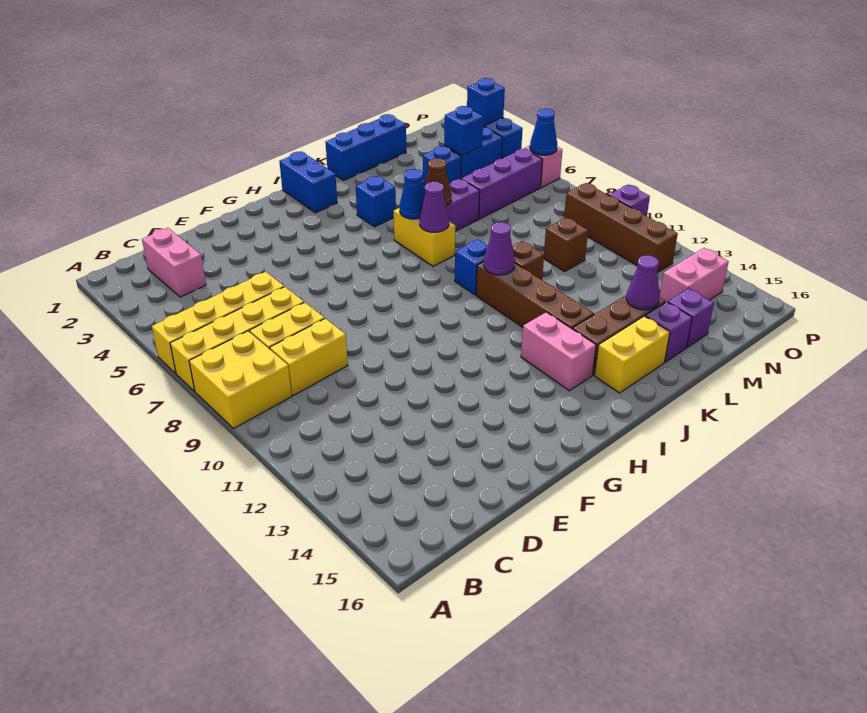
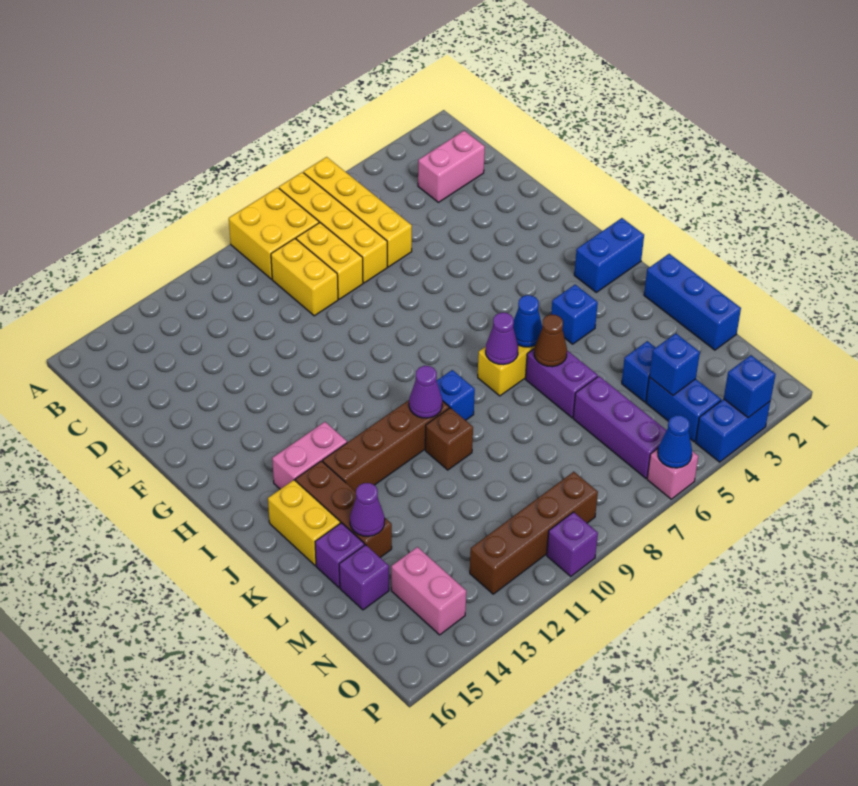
brown 1x1 brick [544,218,588,271] -> none

